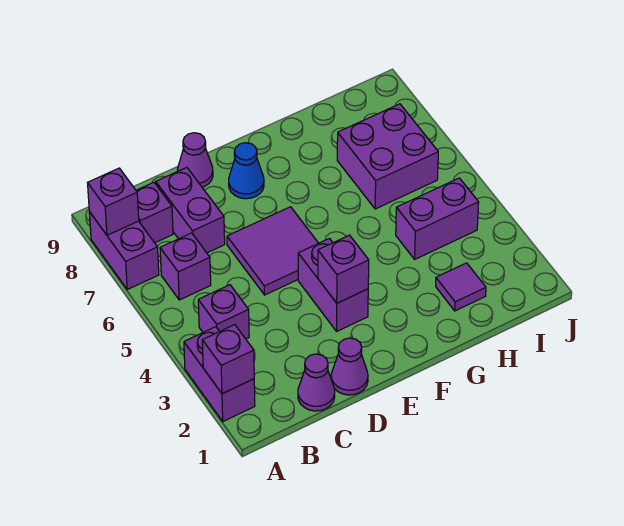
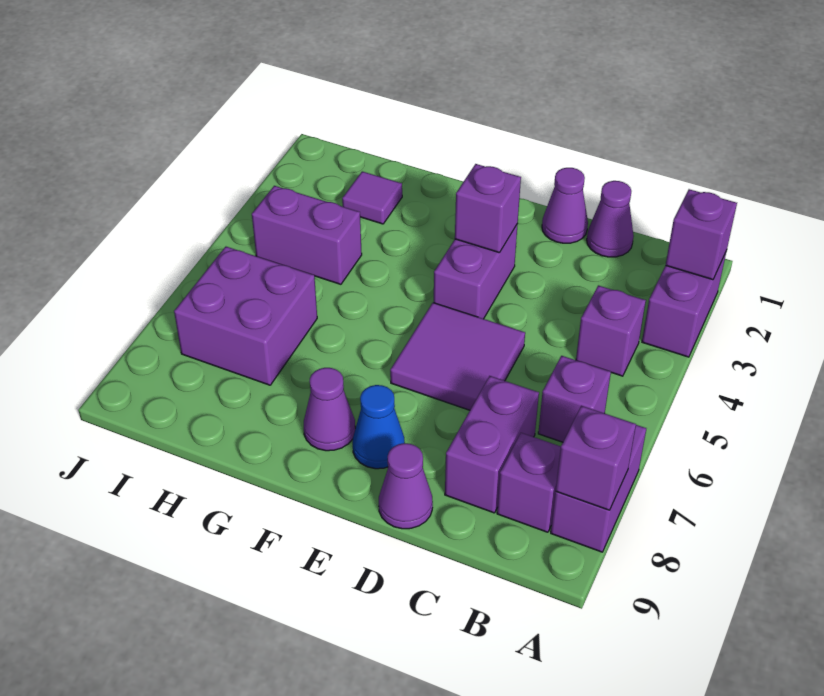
none -> purple 1x1 cone [304,368,355,451]

